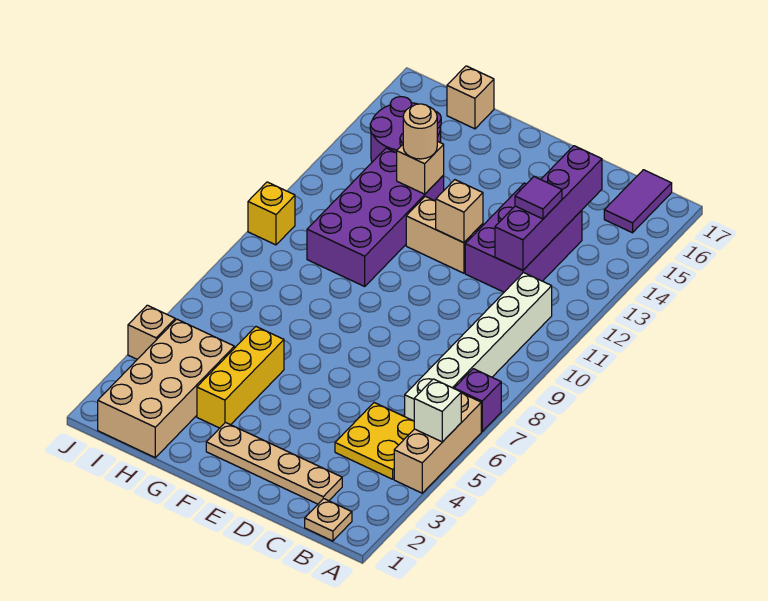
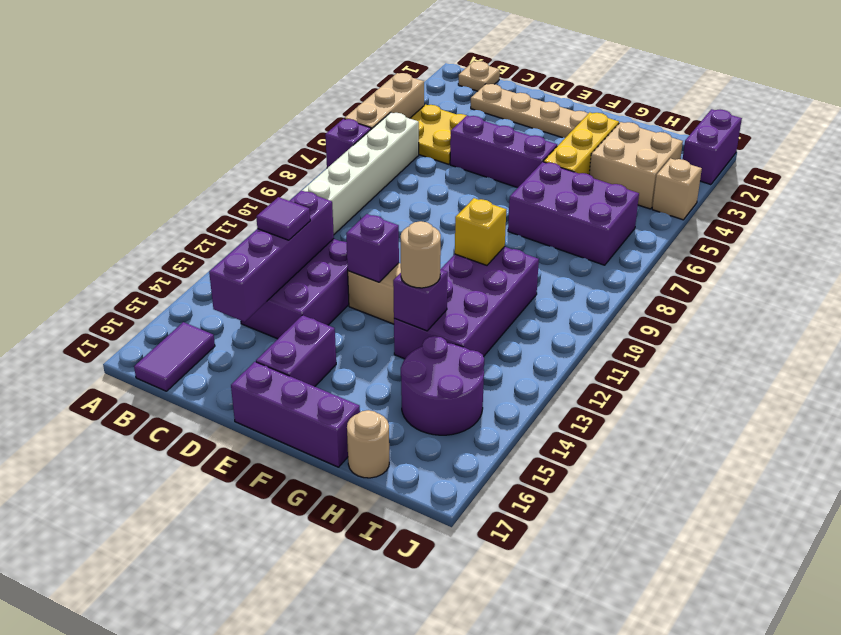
white 1x1 brick [414,379,461,442] -> none
none -> purple 1x3 brick [450,116,557,188]
tan 1x1 brick [436,180,483,243] -> purple 1x1 brick [346,214,399,282]
none -> purple 1x2 brick [256,315,336,387]
none -> purple 1x3 brick [231,362,360,467]
none -> purple 2x3 brick [508,162,639,265]
tan 1x1 brick [397,141,444,194] -> purple 1x1 brick [393,269,448,331]
tan 2x4 brick [98,319,234,457] -> tan 2x2 brick [589,122,683,209]
tan 1x1 brick [447,66,494,129] -> tan 1x1 round brick [347,410,389,478]
none -> purple 1x2 brick [683,109,742,185]
yellow 1x1 brick [248,182,295,245] -> yellow 1x1 brick moved to [455,198,506,265]

